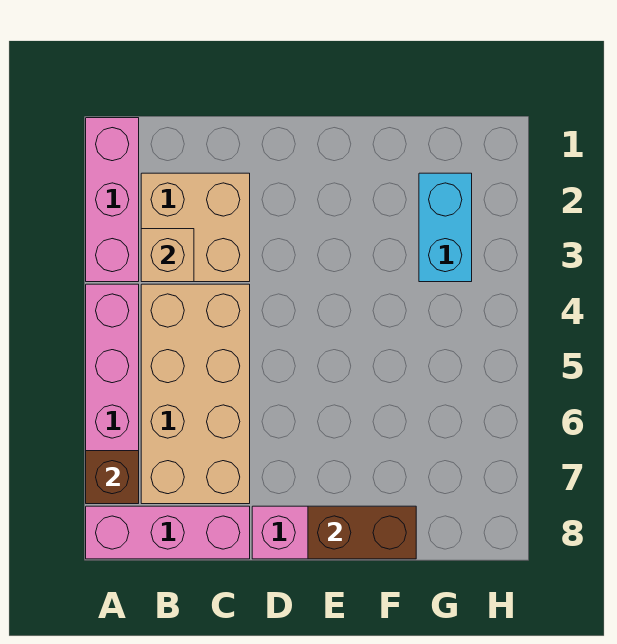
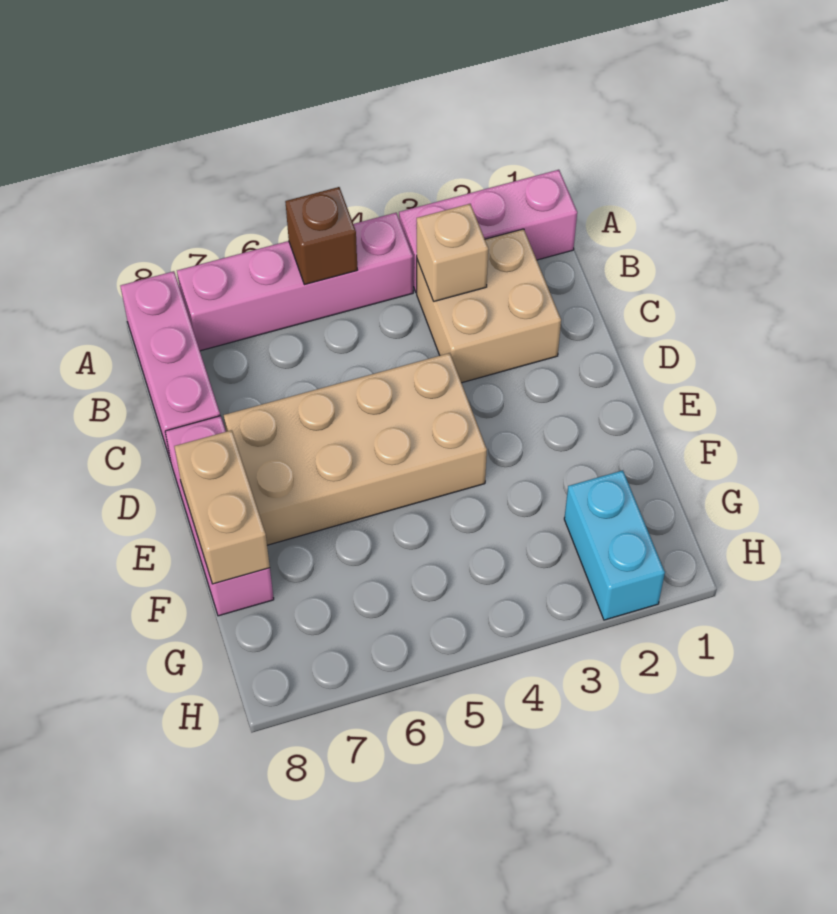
brown 1x1 brick [86,451,139,504] -> brown 1x1 brick moved to [285,187,357,285]
tan 2x4 brick [141,284,250,504] -> tan 2x4 brick moved to [224,353,487,545]
brown 1x2 brick [308,506,416,559] -> tan 1x2 brick [174,430,270,584]
cyan 1x2 brick [419,173,472,282] -> cyan 1x2 brick turned to [564,470,665,620]

